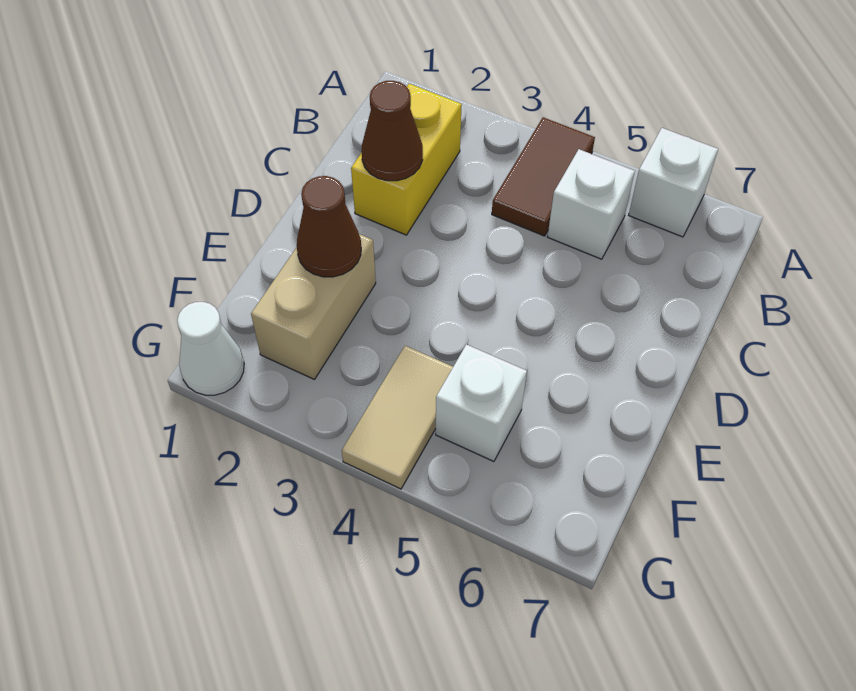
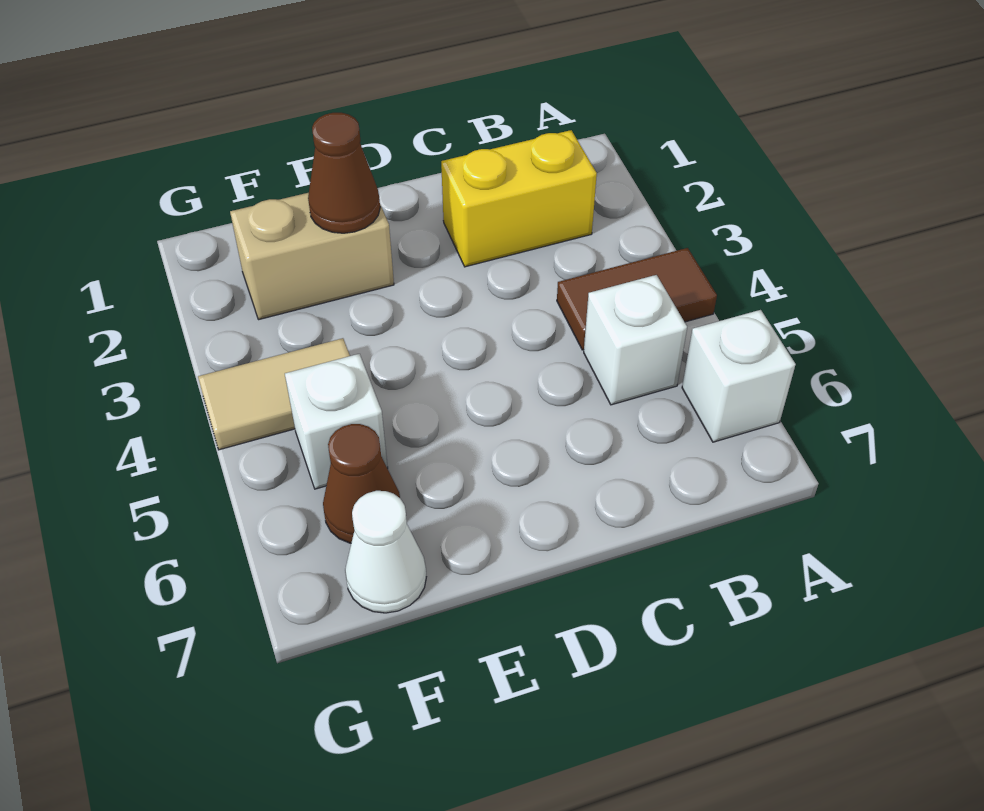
brown 1x1 cone [362,81,423,181] -> brown 1x1 cone moved to [323,424,400,543]
white 1x1 cone [177,302,244,395] -> white 1x1 cone moved to [345,491,426,613]

